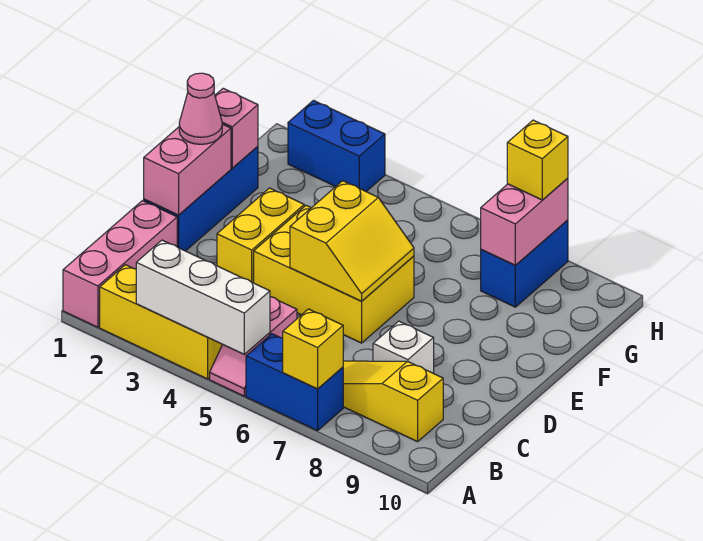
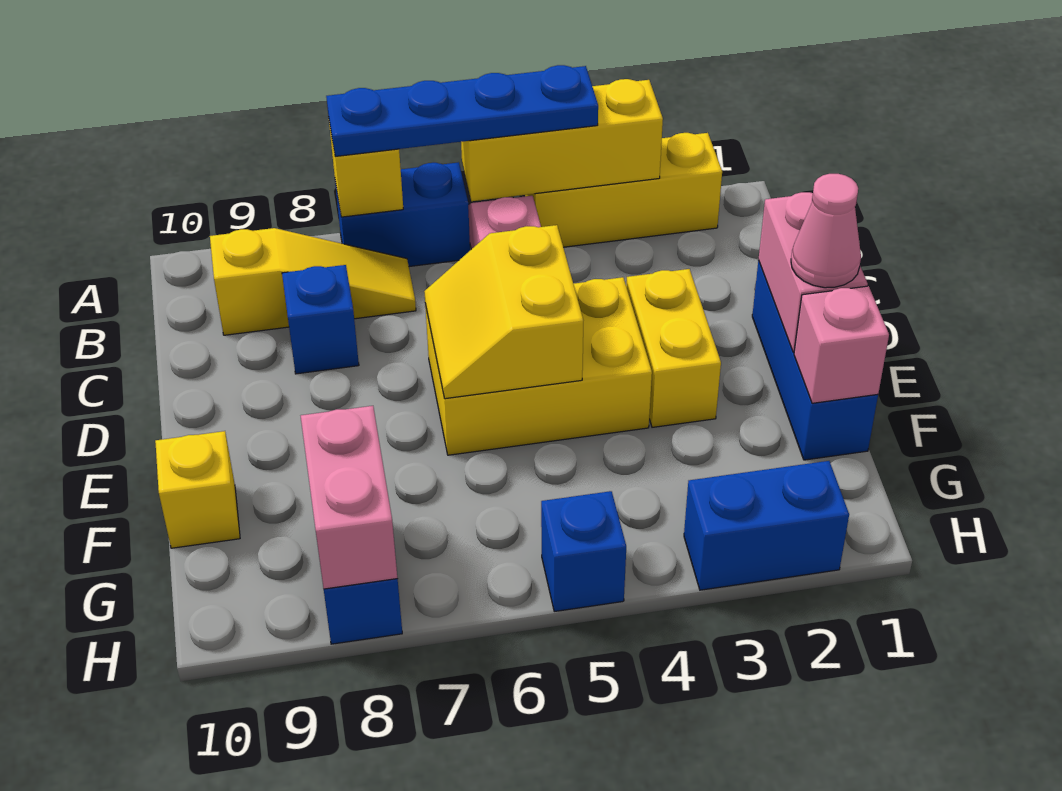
pink 1x3 brick [63,201,177,327] -> none
white 1x3 brick [136,240,270,354] -> yellow 1x3 brick [461,79,663,201]
none -> blue 1x4 plate [326,65,598,157]
white 1x1 brick [373,321,434,373] -> blue 1x1 brick [282,265,359,374]
none -> blue 1x1 brick [541,491,626,611]
yellow 1x1 brick [507,120,568,200] -> yellow 1x1 brick moved to [155,431,240,548]

